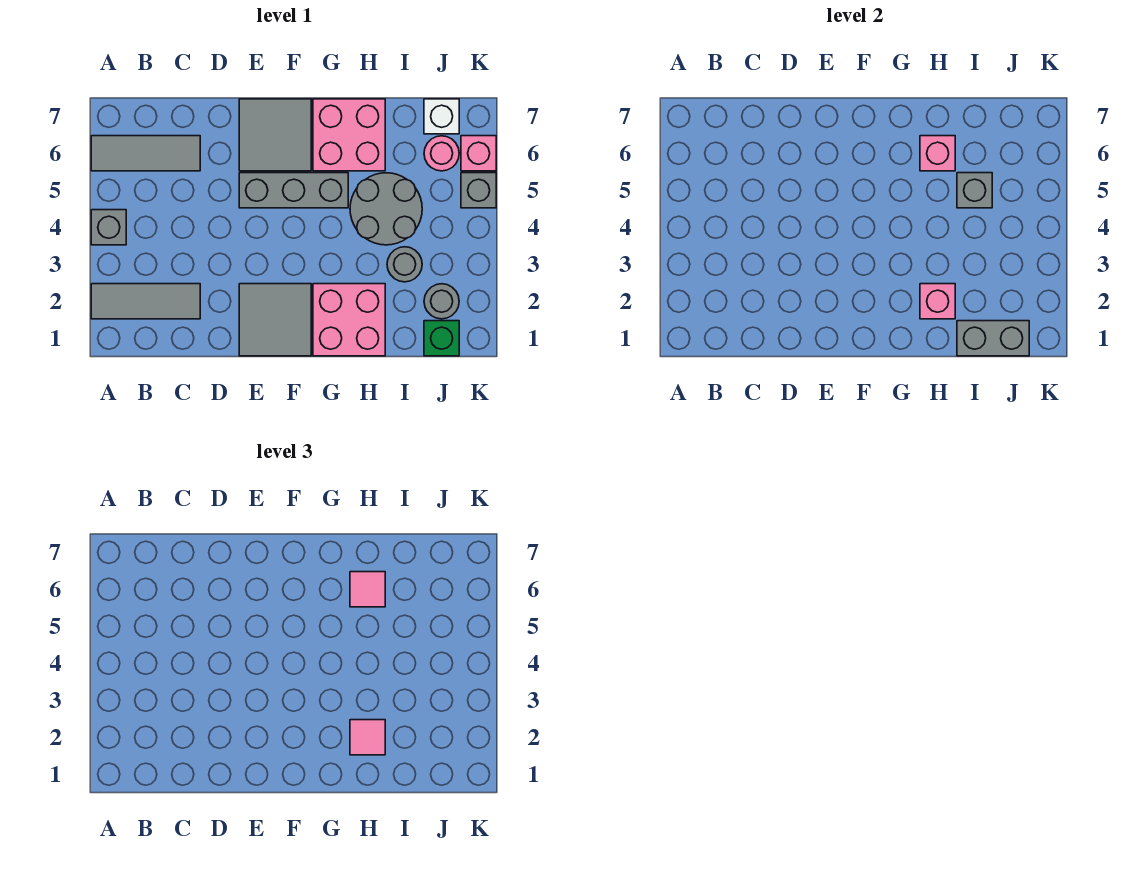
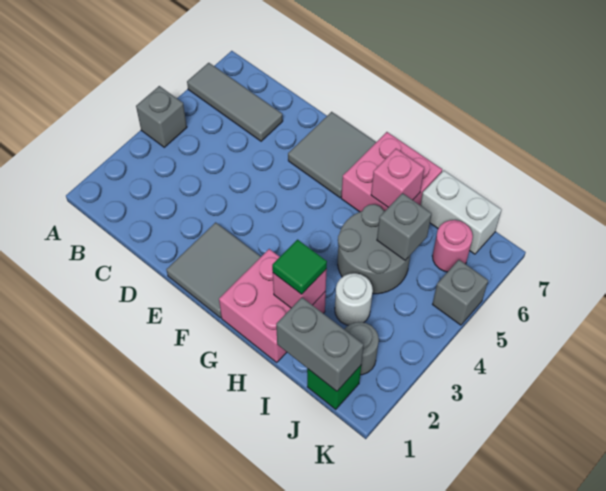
grey 1x3 tile [91,284,200,319] -> none
grey 1x3 brick [239,173,348,208] -> none
pink 1x1 tile [350,720,385,755] -> green 1x1 tile [272,240,327,294]
pink 1x1 tile [350,572,385,607] -> none
grey 1x1 round brick [387,247,422,282] -> white 1x1 round brick [335,273,373,325]
white 1x1 brick [424,99,459,134] -> white 1x2 brick [421,171,502,254]
pink 1x1 brick [461,136,496,171] -> none

